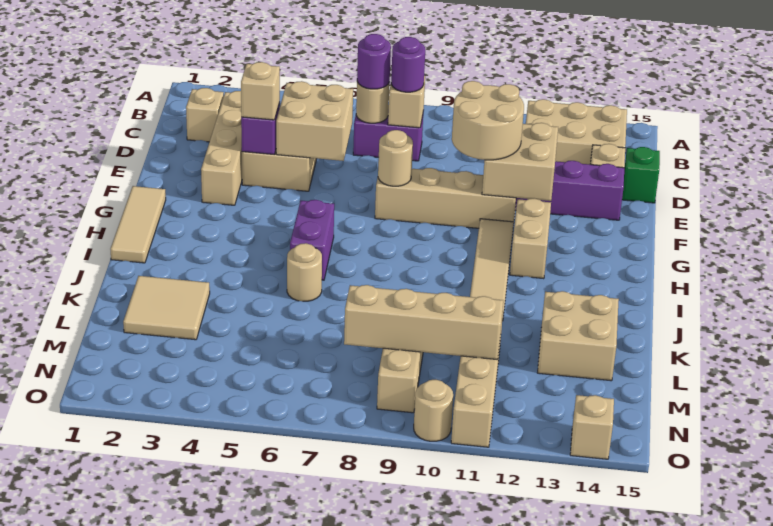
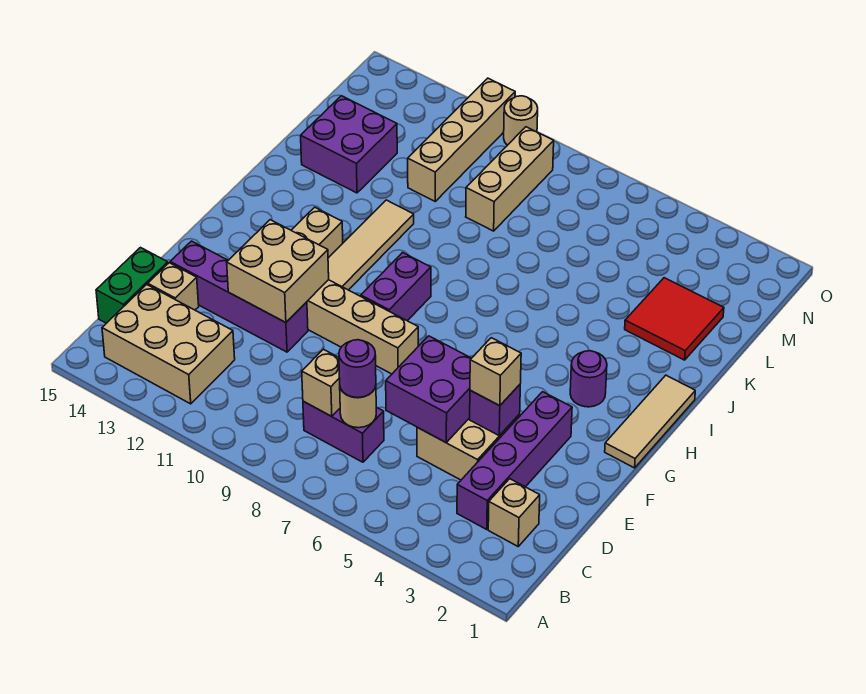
tan 1x4 brick [201,91,242,205] -> purple 1x4 brick [457,392,572,530]
purple 1x1 round brick [391,37,425,92] -> purple 1x1 round brick moved to [570,351,607,407]
tan 2x2 brick [276,81,353,161] -> purple 2x2 brick [386,336,471,442]
green 1x1 brick [622,147,660,203] -> green 1x2 brick [96,248,168,323]
tan 2x2 round brick [452,81,524,160] -> none
tan 1x1 round brick [378,130,413,186] -> none
purple 1x2 brick [290,200,334,280] -> purple 1x2 brick moved to [361,253,431,321]
tan 1x1 round brick [287,243,322,301] -> none
tan 2x2 tile [123,276,210,340] -> red 2x2 tile [625,278,724,360]
tan 2x2 brick [538,291,619,381] -> purple 2x2 brick [301,96,397,193]
tan 1x4 brick [344,285,503,360] -> none
tan 1x1 brick [570,395,614,459] -> none

